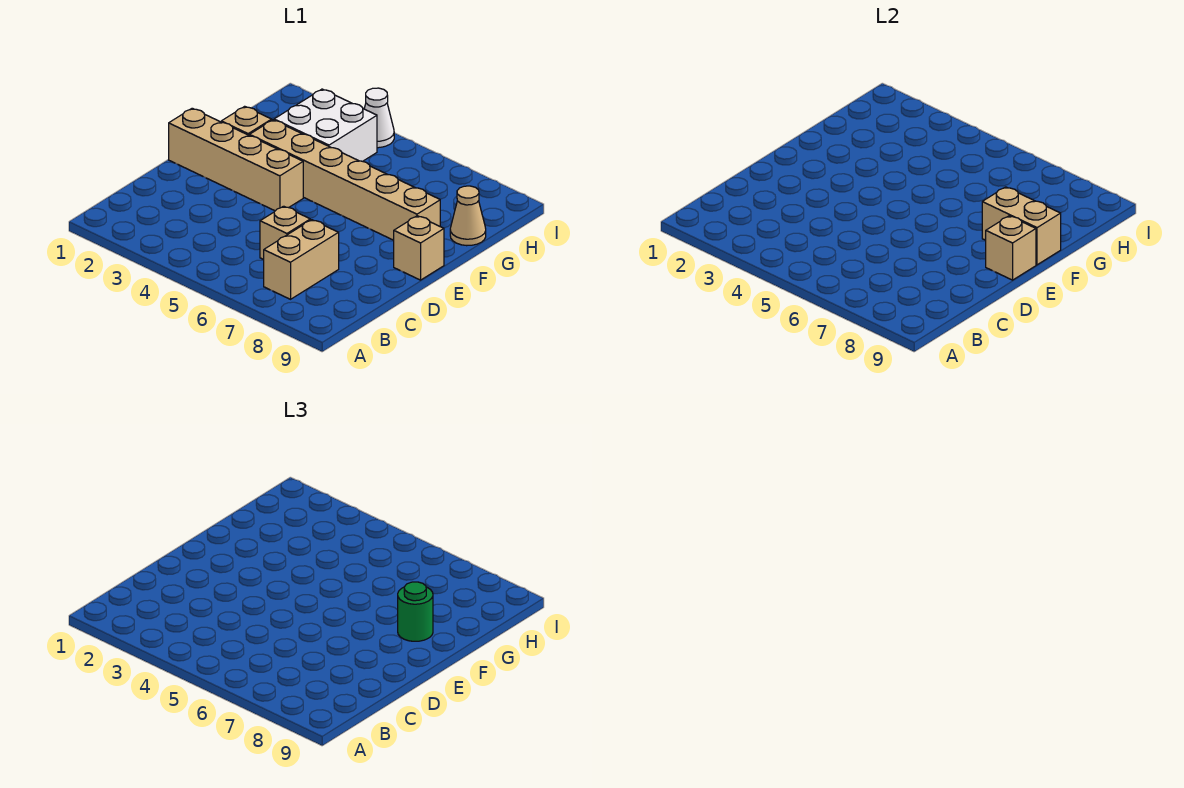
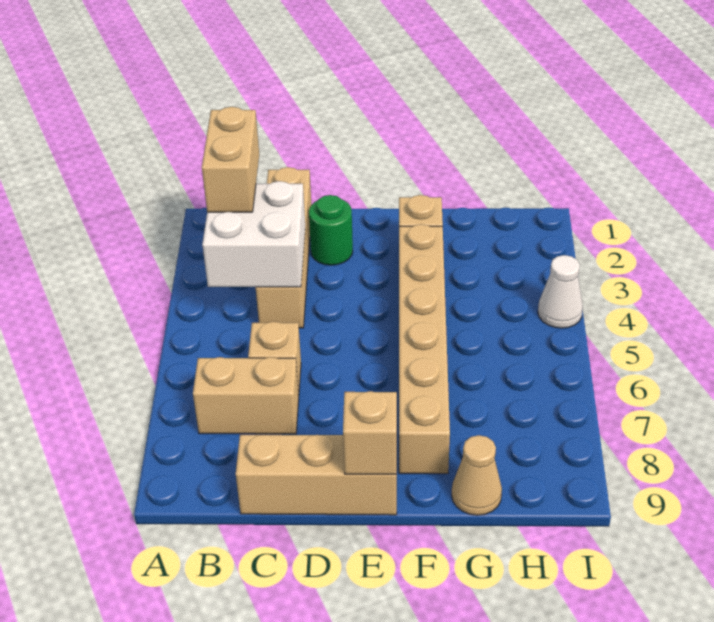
tan 1x4 brick [169,108,303,211] -> tan 1x4 brick moved to [256,167,312,328]
tan 1x1 brick [394,216,444,280] -> tan 1x3 brick [236,435,397,515]
tan 1x2 brick [982,187,1061,265] -> tan 1x2 brick moved to [202,107,259,212]
green 1x1 round brick [398,582,433,641] -> green 1x1 round brick moved to [309,195,353,265]
white 2x2 brick [274,89,377,161] -> white 2x2 brick moved to [202,181,305,287]

